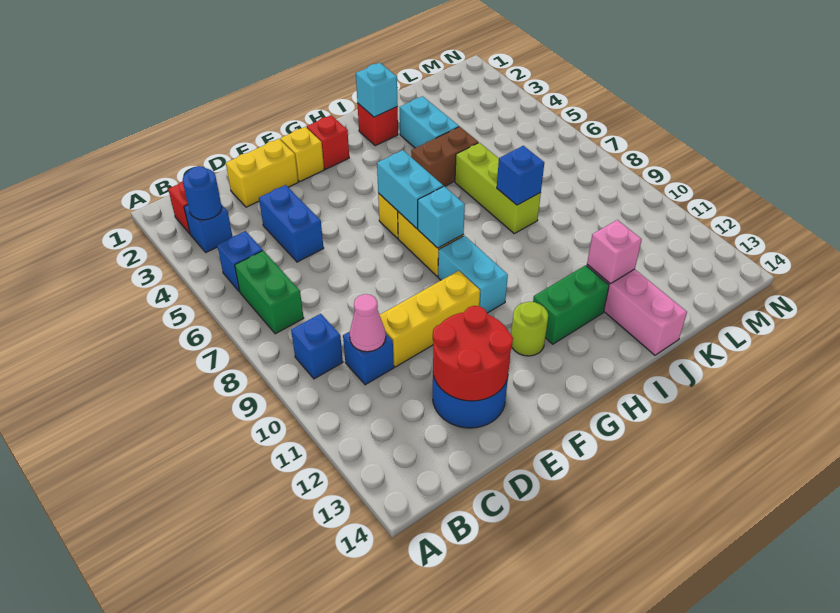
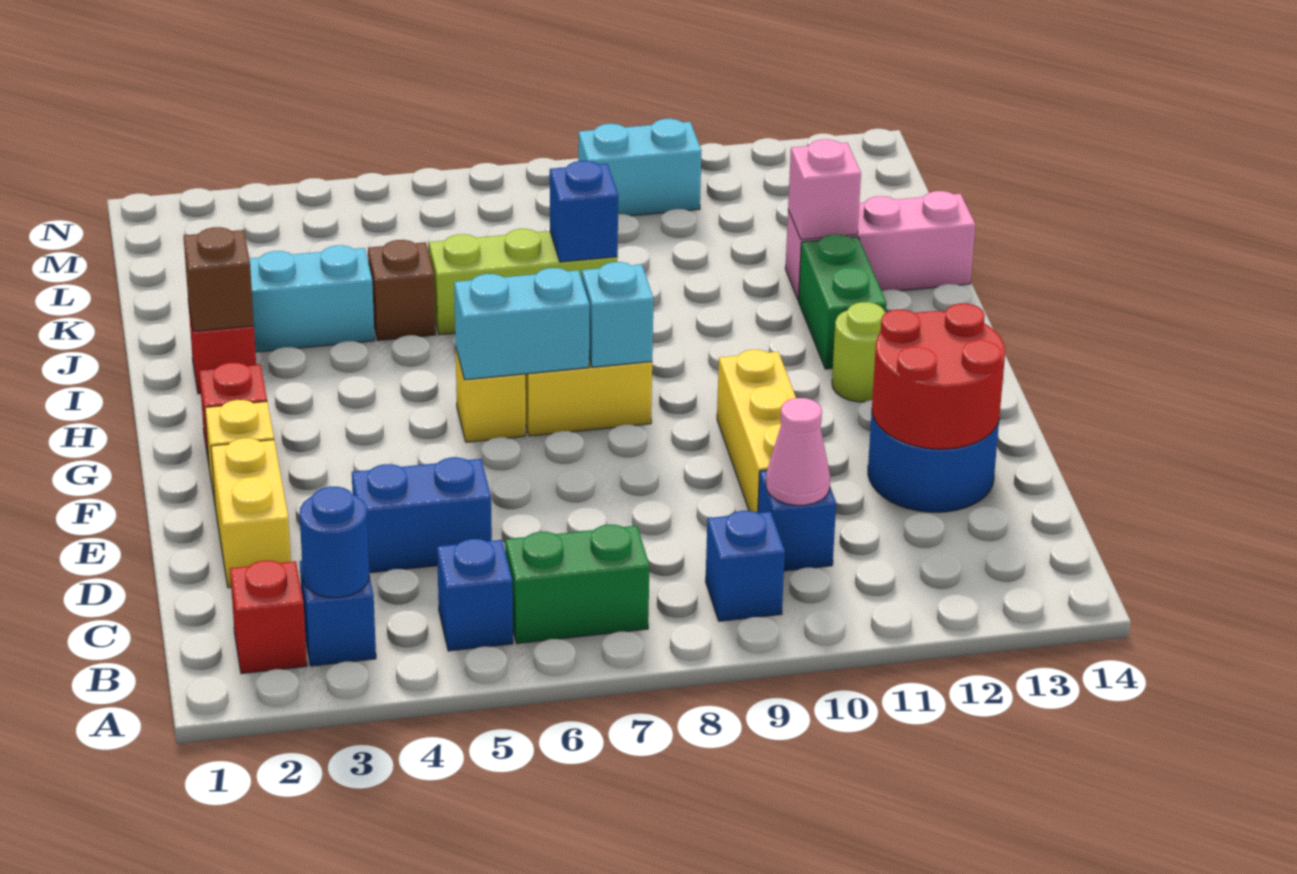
cyan 1x2 brick [438,236,508,313] -> cyan 1x2 brick moved to [578,119,701,216]
cyan 1x1 brick [356,63,398,117] -> brown 1x1 brick [184,227,254,332]
brown 1x2 brick [411,127,478,187] -> brown 1x1 brick [368,240,436,340]

